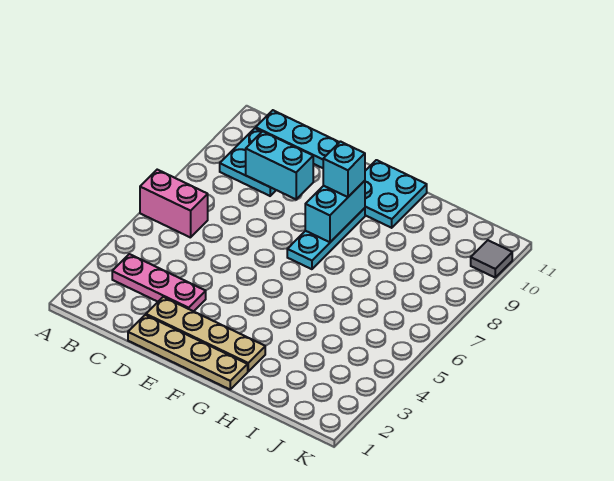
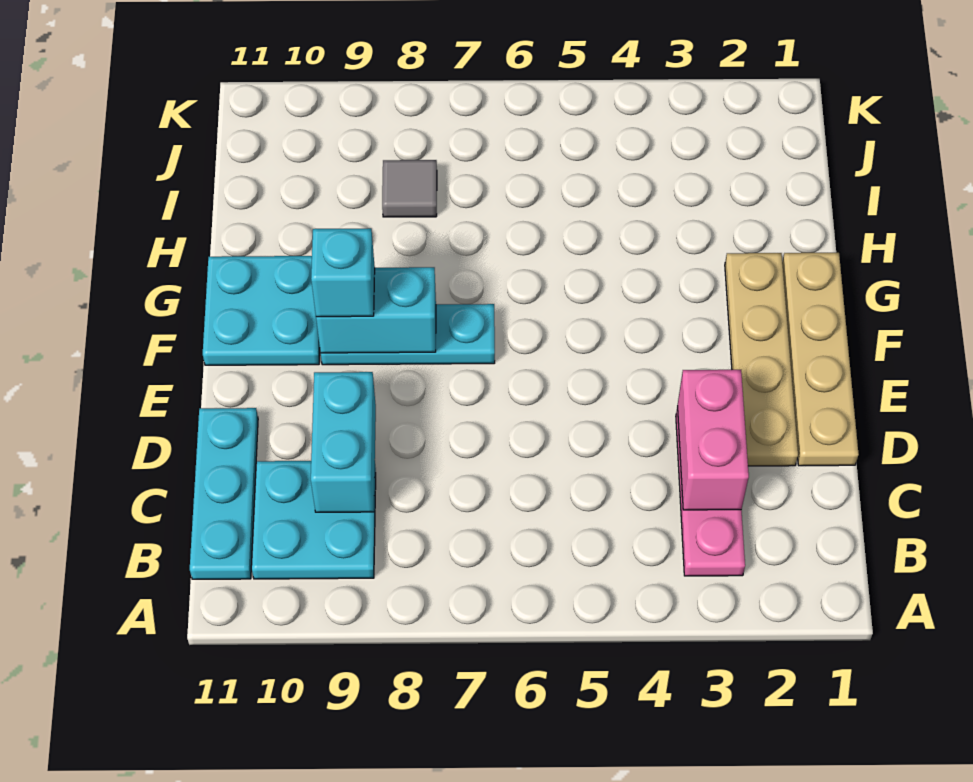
pink 1x2 brick [140,170,208,238] -> pink 1x2 brick moved to [678,370,749,510]
grey 1x1 tile [471,240,512,277] -> grey 1x1 tile moved to [382,160,437,217]

